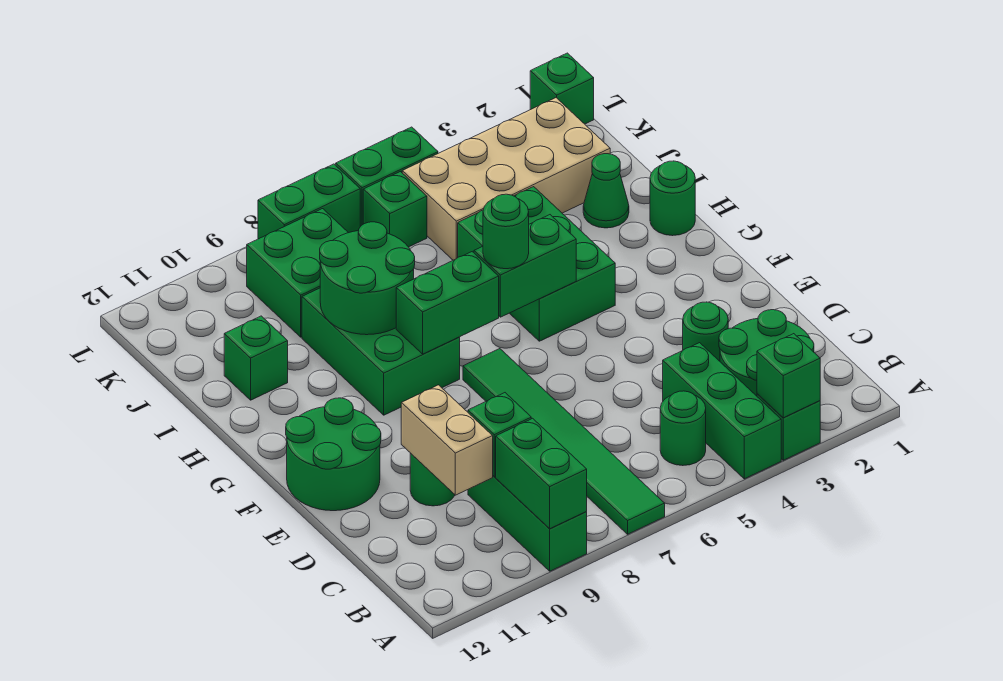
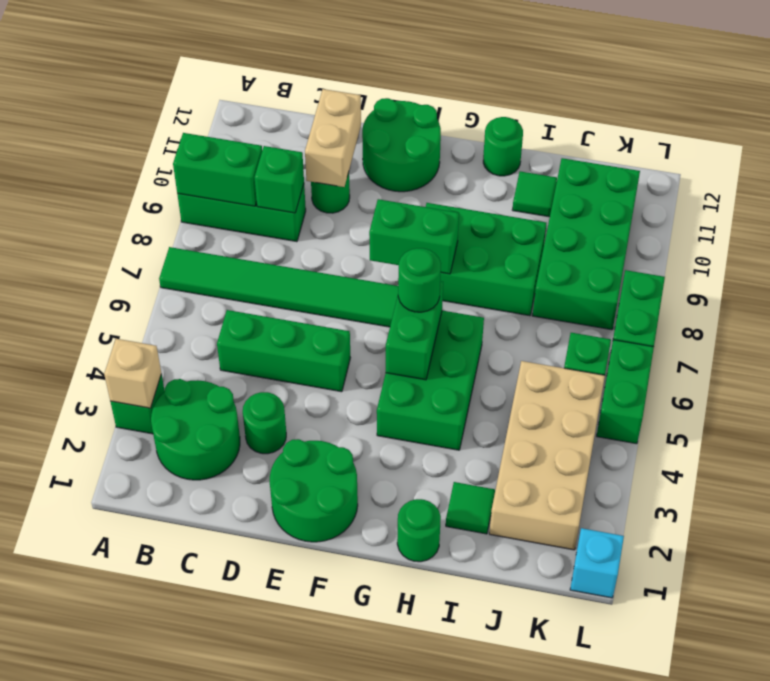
green 1x1 brick [757,334,820,418] -> tan 1x1 brick [104,339,161,408]
green 1x3 brick [663,343,781,479] -> green 1x3 brick moved to [217,310,350,392]
green 1x1 round brick [660,391,706,466] -> green 1x1 round brick moved to [483,117,523,176]
tan 1x2 brick [401,385,493,495] -> tan 1x2 brick turned to [305,89,361,187]
green 2x3 brick [458,187,615,341] -> green 2x3 brick turned to [377,311,484,450]
green 1x2 brick [396,252,499,354] -> green 1x2 brick turned to [369,199,459,274]
green 2x2 round brick [320,222,415,335] -> green 2x2 round brick moved to [270,439,358,542]
green 1x1 cone [583,154,629,228] -> green 1x1 tile [446,482,495,534]
green 1x1 brick [224,316,288,400] -> green 1x1 tile [512,171,557,217]
green 2x2 brick [247,209,348,337] -> green 2x4 brick [532,158,640,330]
green 1x1 brick [530,53,594,124] -> cyan 1x1 brick [570,528,624,598]

